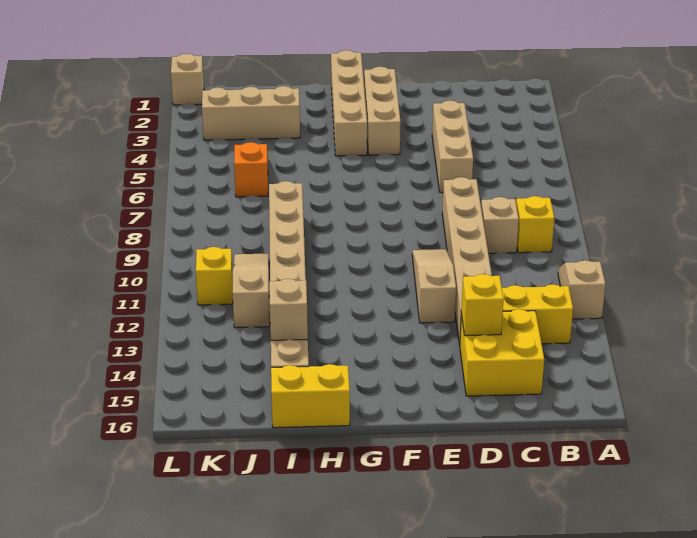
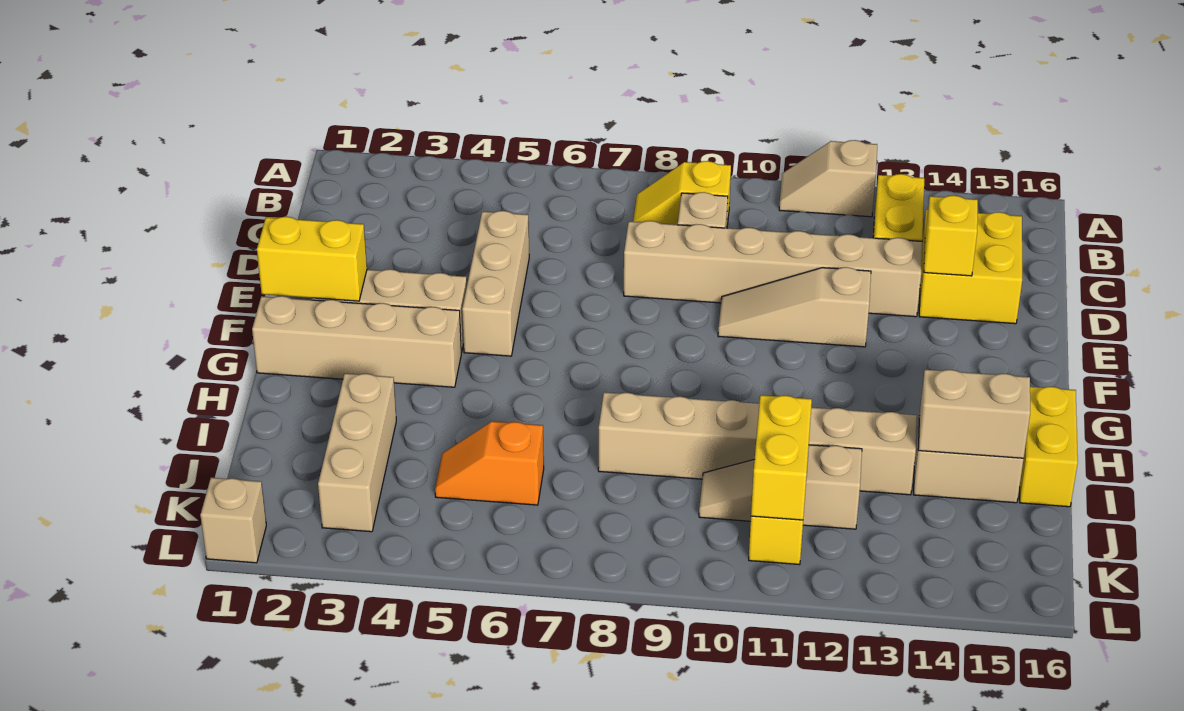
tan 1x3 brick [432,100,473,192] -> tan 1x3 brick turned to [462,211,529,356]
none -> yellow 1x2 brick [257,217,367,301]
tan 1x1 brick [269,279,308,340] -> tan 1x2 brick [918,370,1030,458]
none -> yellow 1x2 brick [751,395,812,520]

